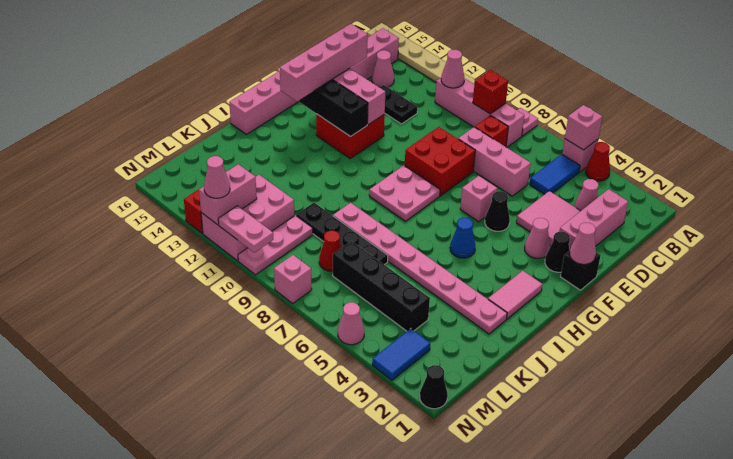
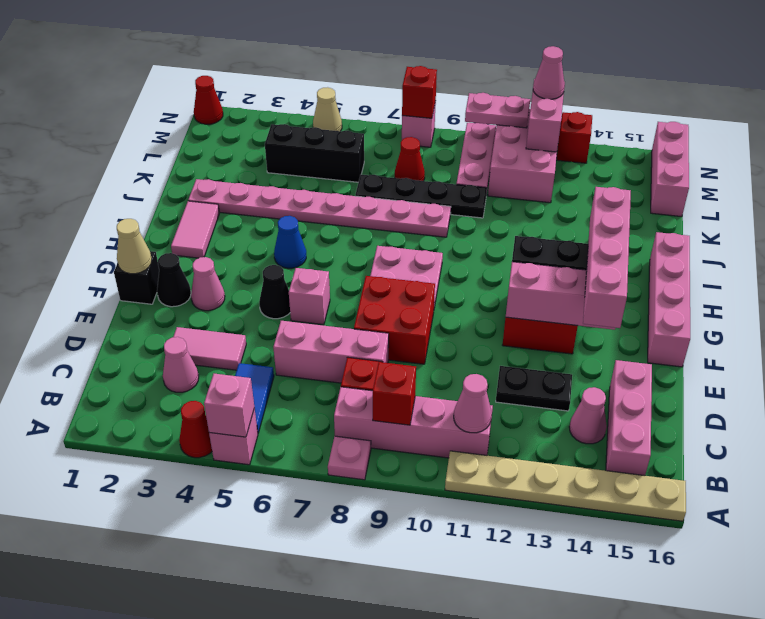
pink 1x3 brick [559,189,628,250] -> pink 1x3 brick moved to [651,122,689,217]
pink 2x2 tile [516,191,580,245] -> pink 1x2 tile [173,327,246,370]
pink 1x1 cone [570,223,596,264] -> tan 1x1 cone [117,219,152,274]
black 1x4 brick [333,241,430,331] -> black 1x3 brick [265,124,364,182]
blue 1x2 tile [372,329,430,380] -> none
black 1x1 cone [420,365,448,409] -> red 1x1 cone [194,76,223,124]
pink 1x1 cone [338,302,364,345] -> tan 1x1 cone [313,87,342,131]
none -> red 1x1 brick [402,66,437,118]

